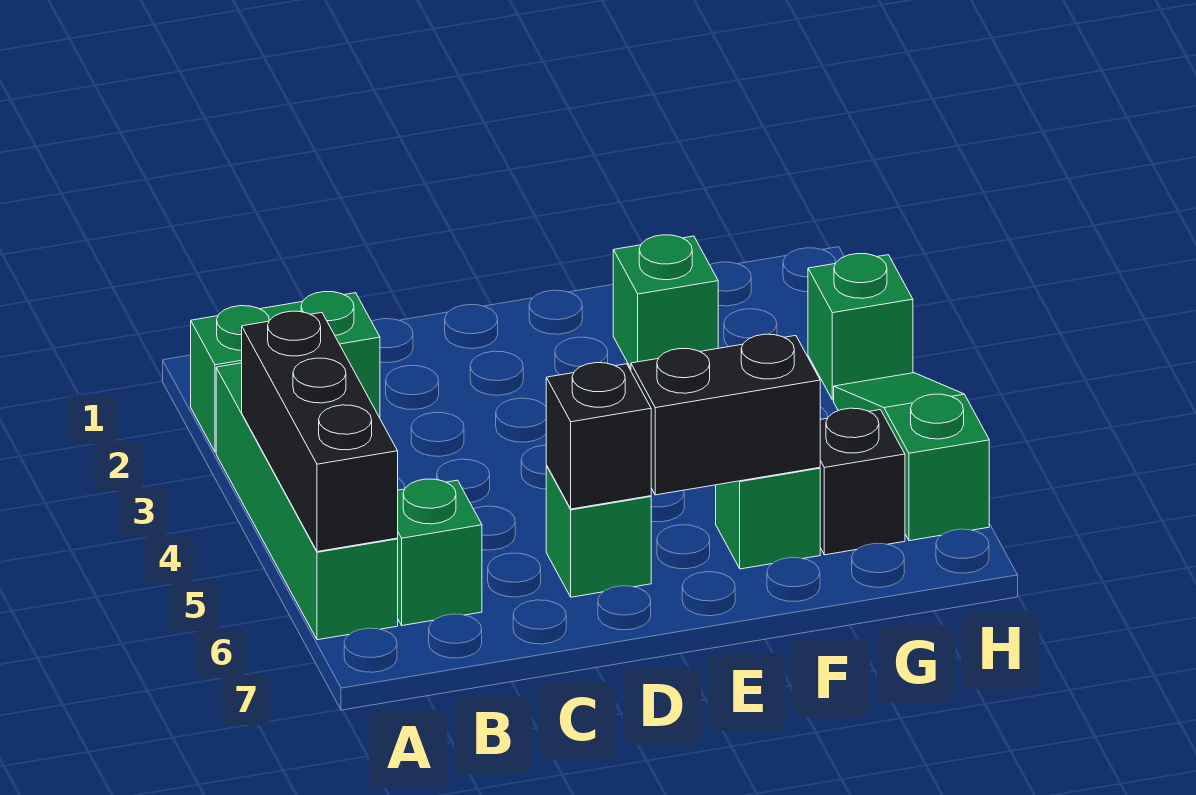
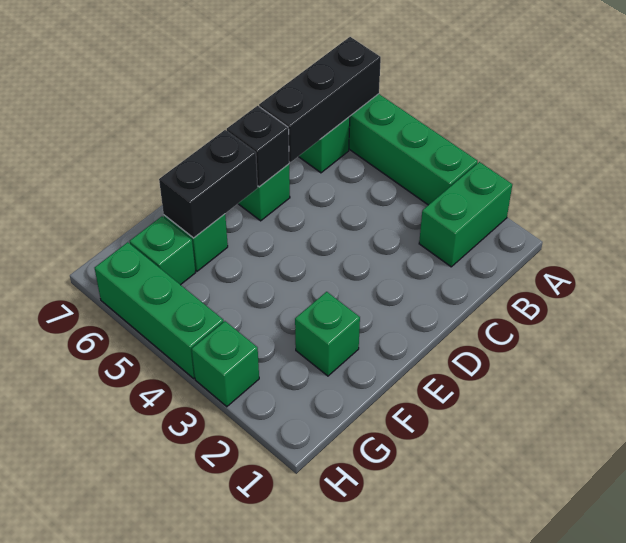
black 1x3 brick [242,311,398,552] -> black 1x3 brick turned to [259,37,381,162]
black 1x1 brick [820,408,905,555] -> green 1x1 brick [130,216,196,285]
green 1x3 slope [834,373,989,541] -> green 1x3 brick [95,242,224,378]

